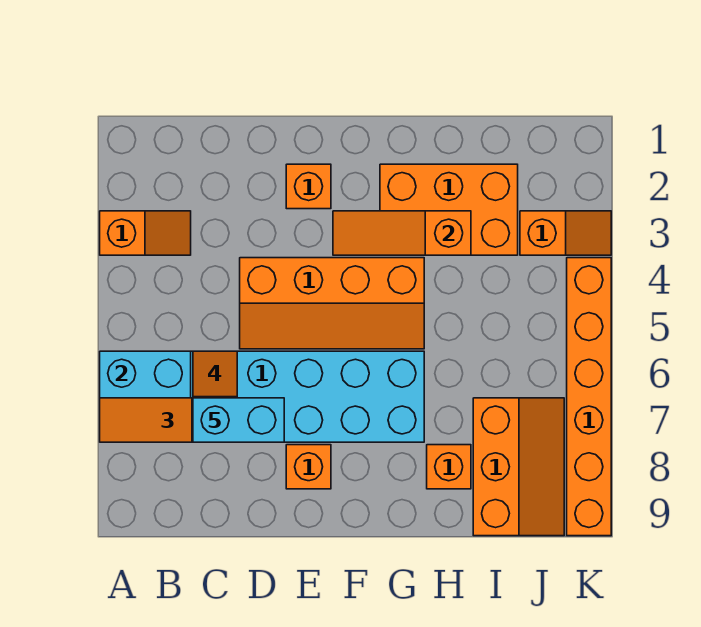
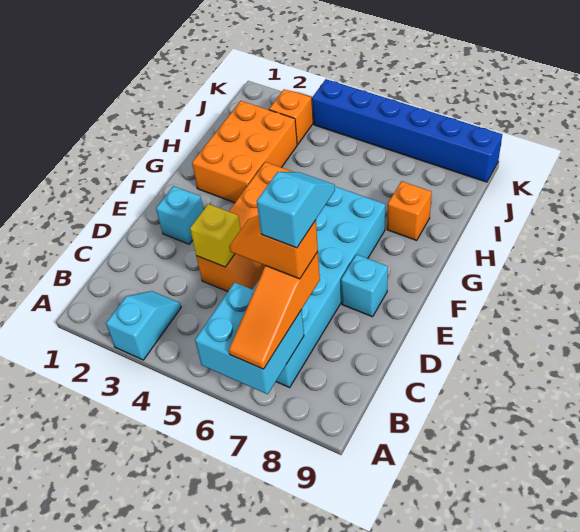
orange 1x2 slope [100,211,191,255] -> cyan 1x2 slope [106,291,181,360]
cyan 1x2 brick [193,398,284,442] -> cyan 1x2 slope [257,172,335,248]
none -> yellow 1x1 brick [190,204,241,267]
orange 1x1 brick [286,164,331,209] -> cyan 1x1 brick [156,186,203,244]
orange 1x1 brick [286,445,331,489] -> cyan 1x1 brick [341,255,388,317]
orange 1x3 slope [333,211,471,255] -> none
orange 2x3 slope [473,398,564,536] -> none
orange 1x6 brick [567,258,611,536] -> blue 1x6 brick [312,79,502,182]

